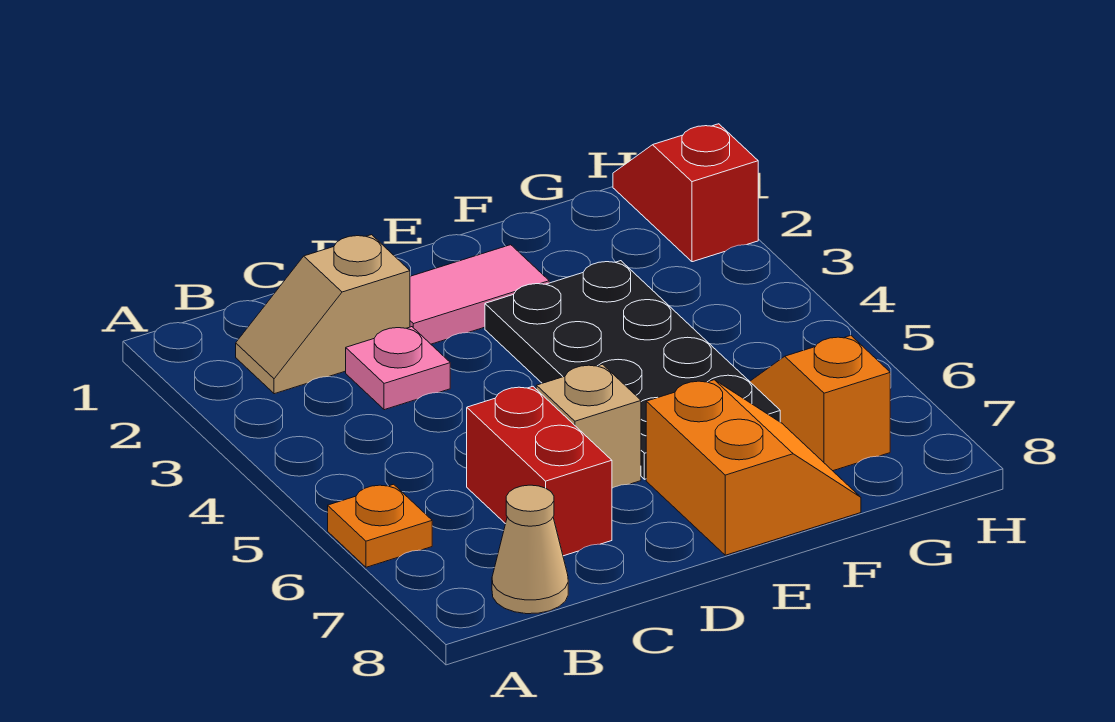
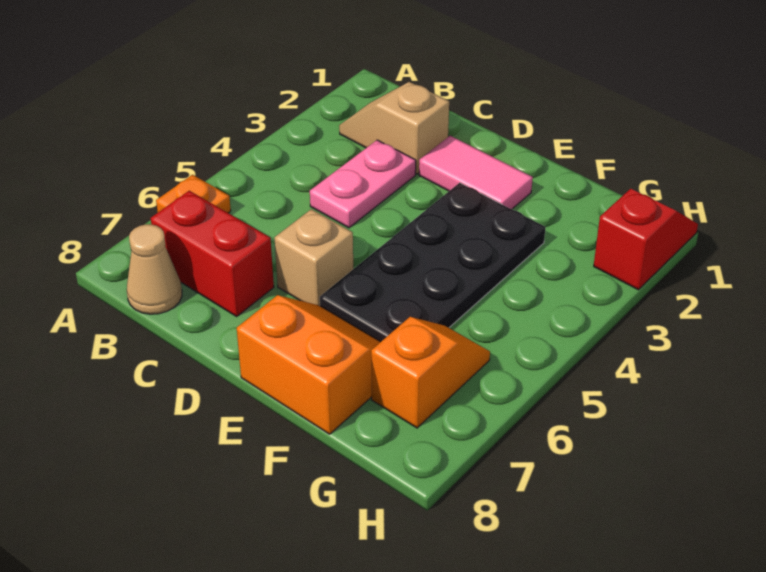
pink 1x1 plate [346,327,450,410] -> pink 1x2 plate [310,140,416,228]
red 1x2 brick [467,387,612,556] -> red 1x2 brick turned to [151,191,274,316]
orange 2x2 slope [646,380,861,555] -> orange 2x2 slope turned to [237,295,380,434]

